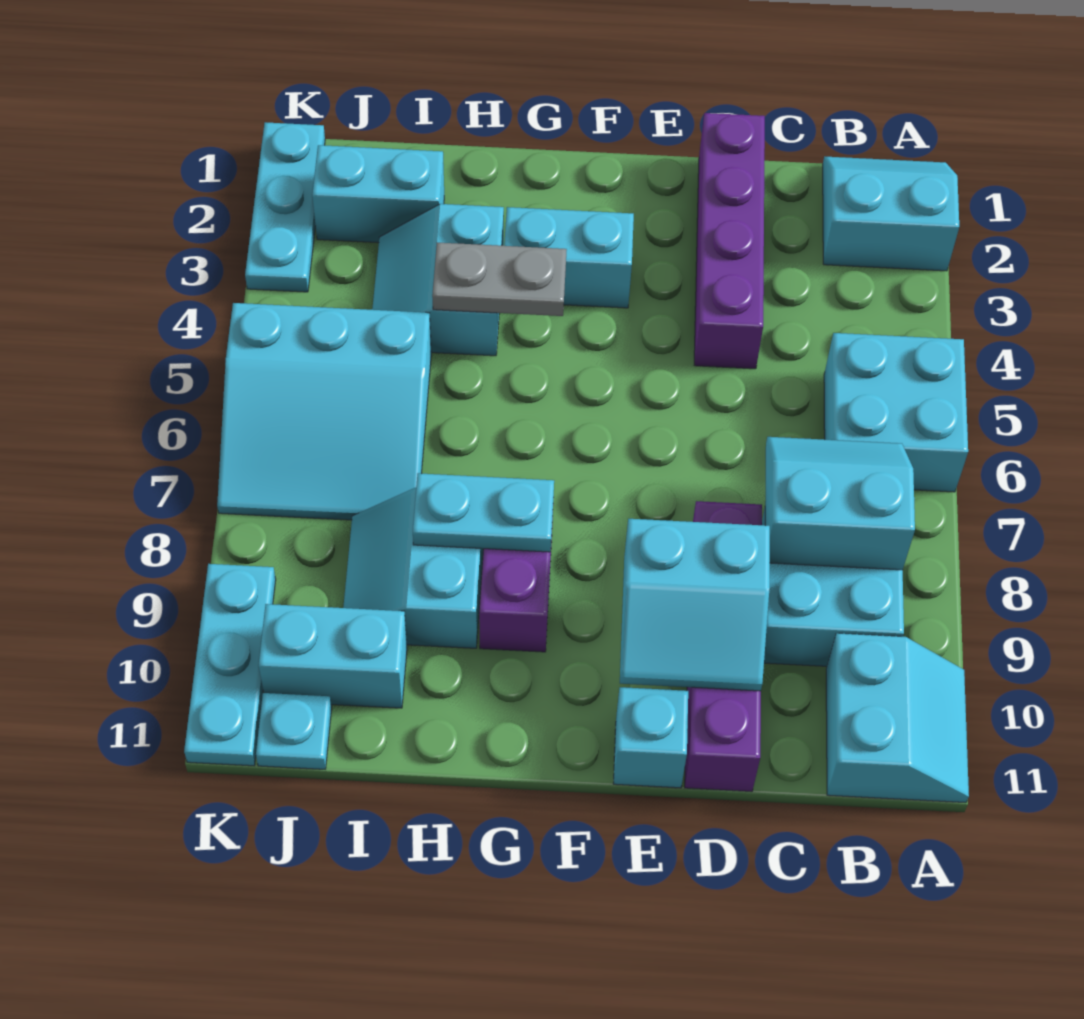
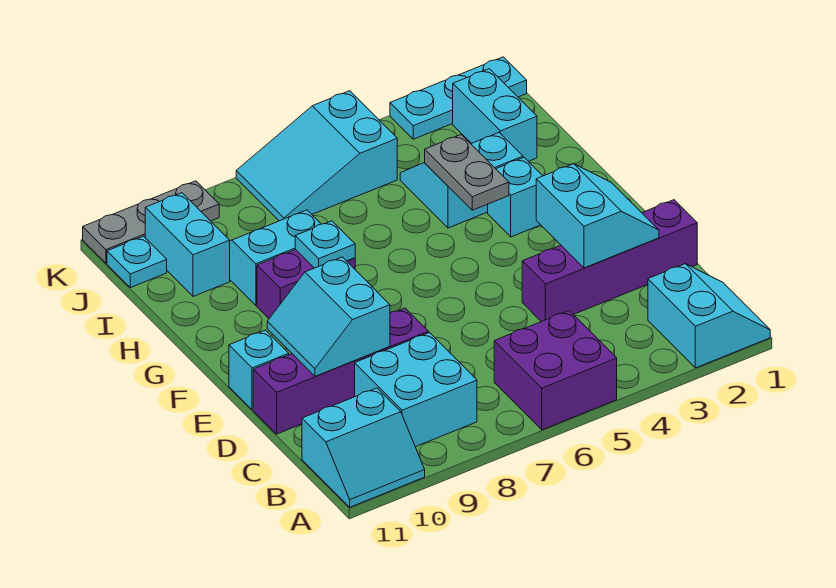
cyan 2x2 brick [824,333,968,492] -> purple 2x2 brick [494,311,617,430]
cyan 2x2 slope [765,437,915,570] -> cyan 2x2 slope moved to [536,164,659,268]
cyan 1x2 brick [504,207,634,308] -> cyan 1x1 brick [488,158,542,237]
cyan 1x2 plate [413,473,554,552] -> cyan 1x1 plate [295,221,355,268]
cyan 3x3 slope [217,303,431,520] -> cyan 2x3 slope [236,91,397,221]
cyan 1x3 plate [184,564,276,766] -> grey 1x3 plate [83,181,219,263]

